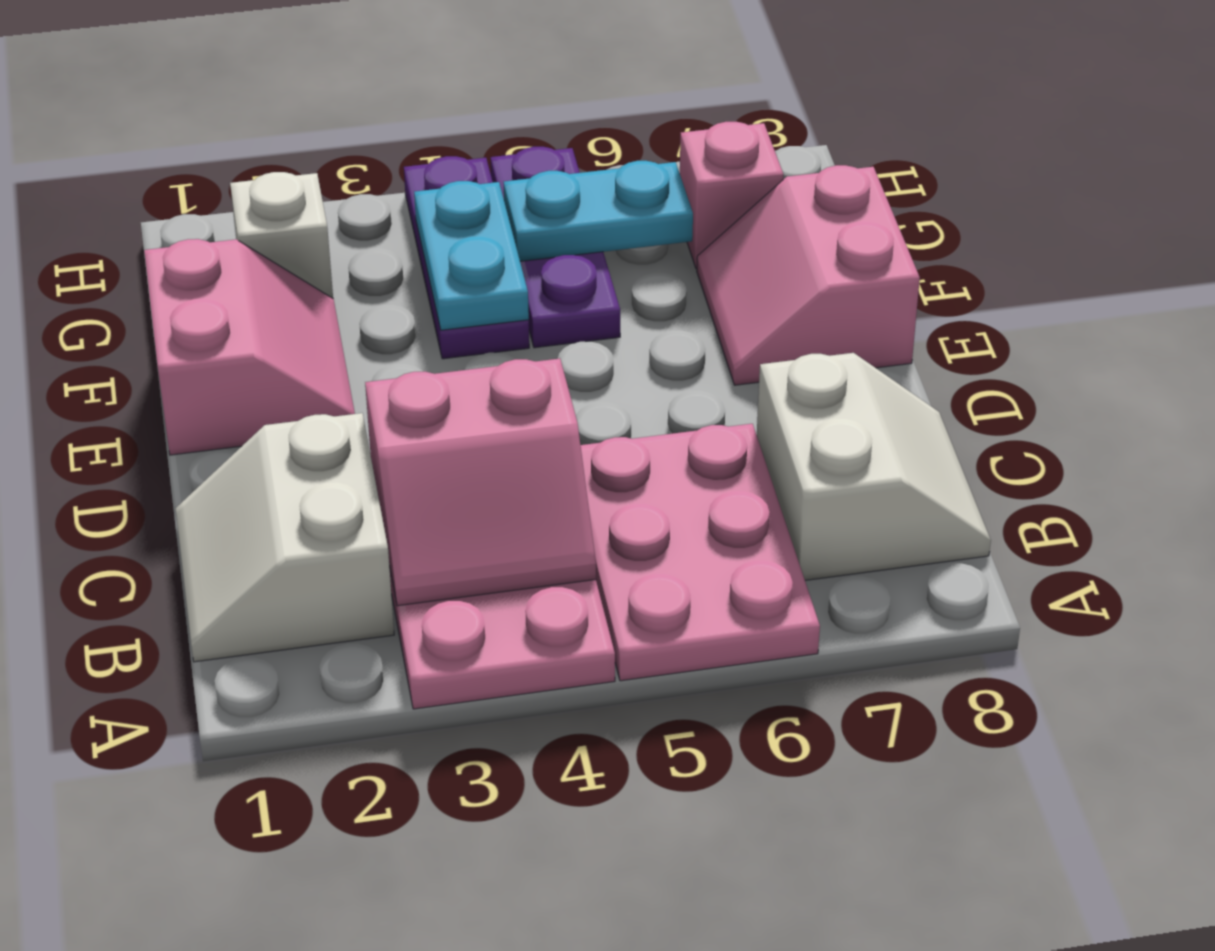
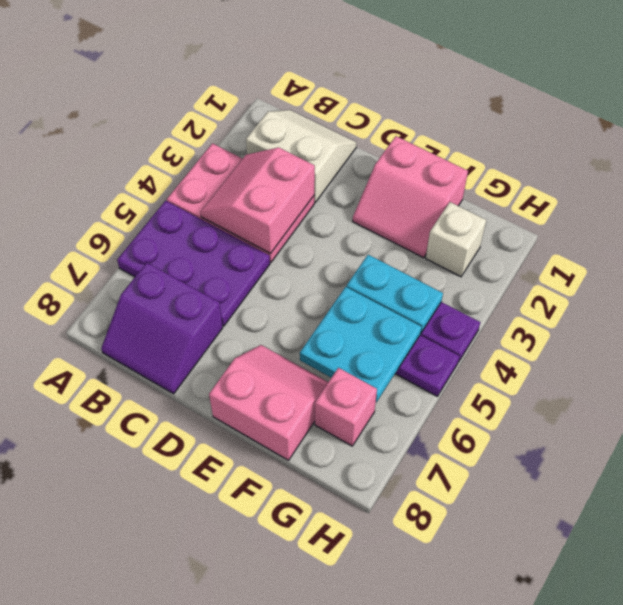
pink 2x3 plate [581,424,820,681] -> purple 2x3 plate [117,201,270,326]
white 2x2 slope [757,353,991,580] -> purple 2x2 slope [101,263,223,394]
cyan 1x2 plate [504,161,693,261] -> cyan 2x2 plate [300,287,421,402]

